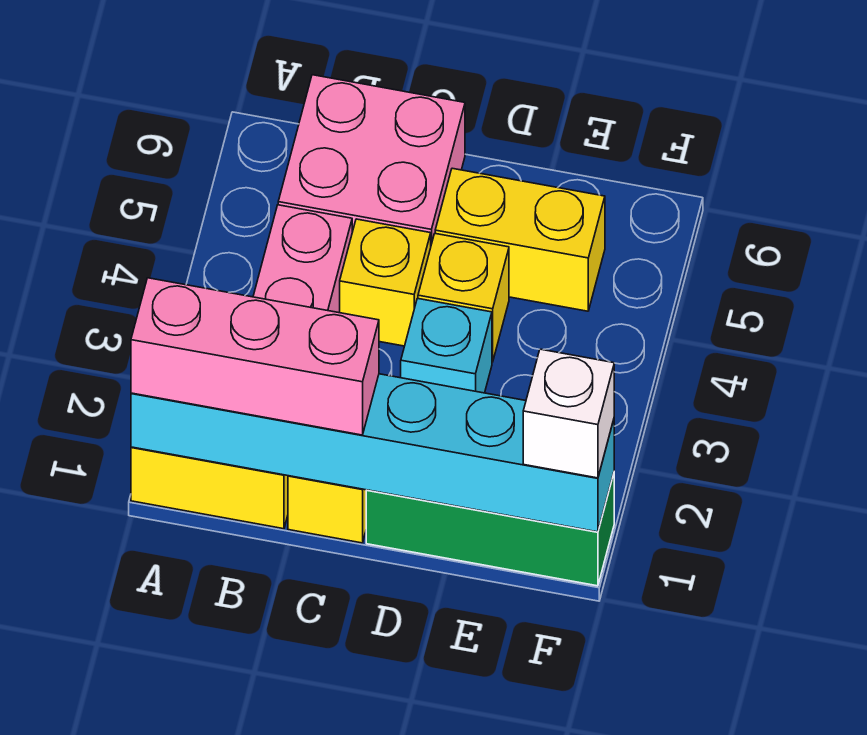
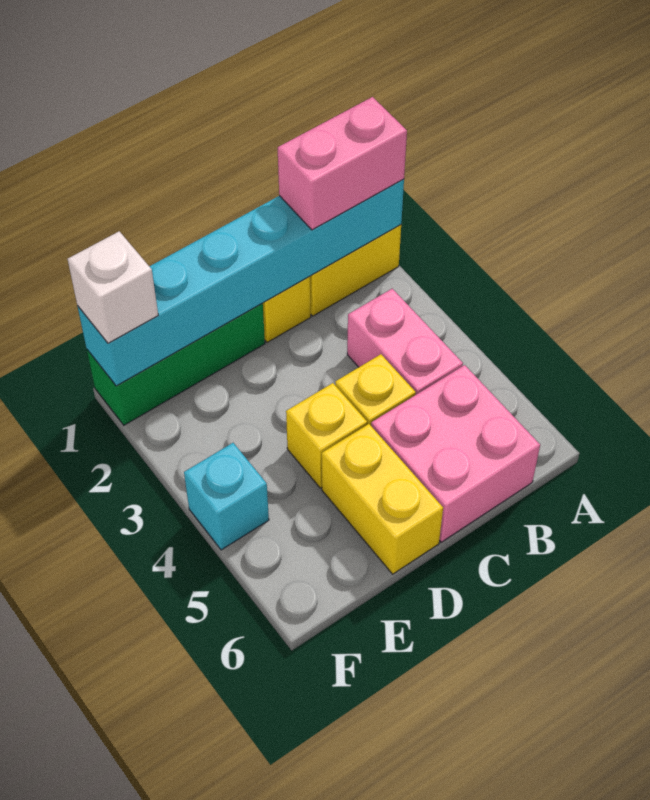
pink 1x3 brick [131,278,379,435] -> pink 1x2 brick [278,97,407,230]
cyan 1x1 brick [401,298,492,393] -> cyan 1x1 brick moved to [184,443,269,550]
yellow 1x2 brick [435,168,605,311] -> yellow 1x2 brick turned to [322,424,443,574]

